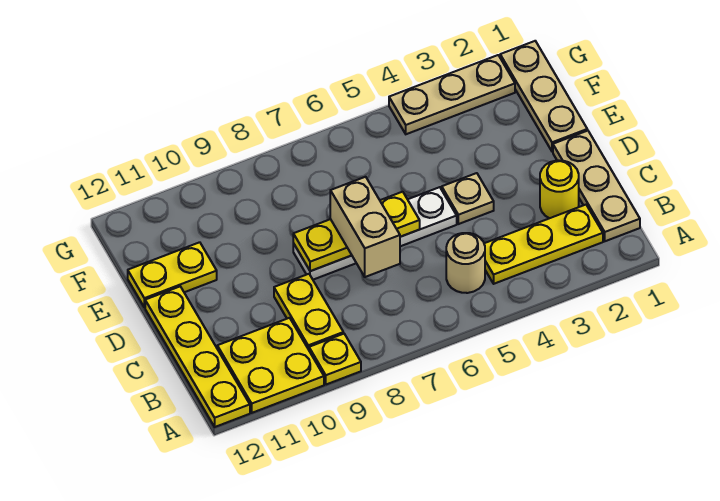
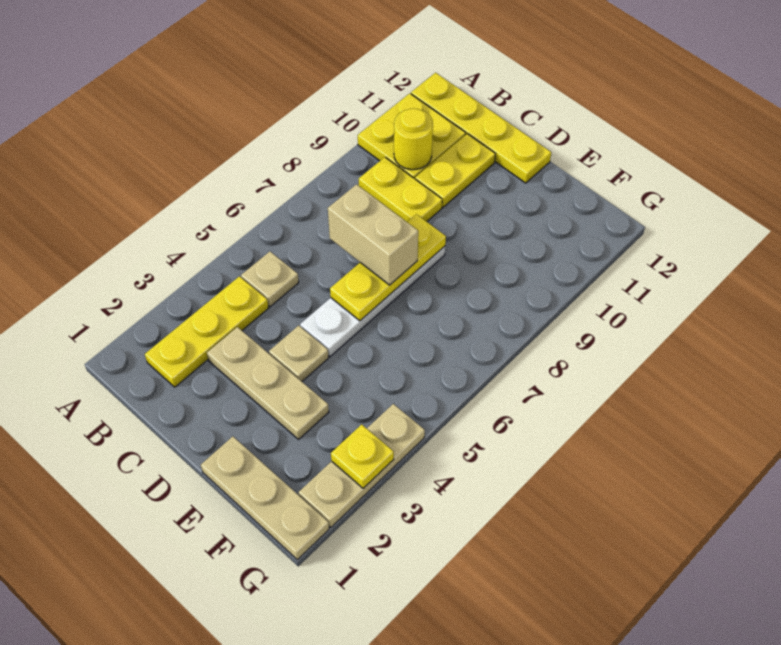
yellow 1x1 plate [309,334,361,385] -> yellow 1x1 plate moved to [331,424,394,488]
tan 1x3 plate [553,131,640,241] -> tan 1x3 plate moved to [207,327,329,439]
tan 1x1 round brick [446,233,485,293] -> tan 1x1 plate [241,252,299,307]
yellow 1x1 round brick [540,160,579,218] -> yellow 1x1 round brick moved to [394,108,433,170]
yellow 1x2 plate [128,242,217,307] -> yellow 1x2 plate moved to [415,134,495,207]

